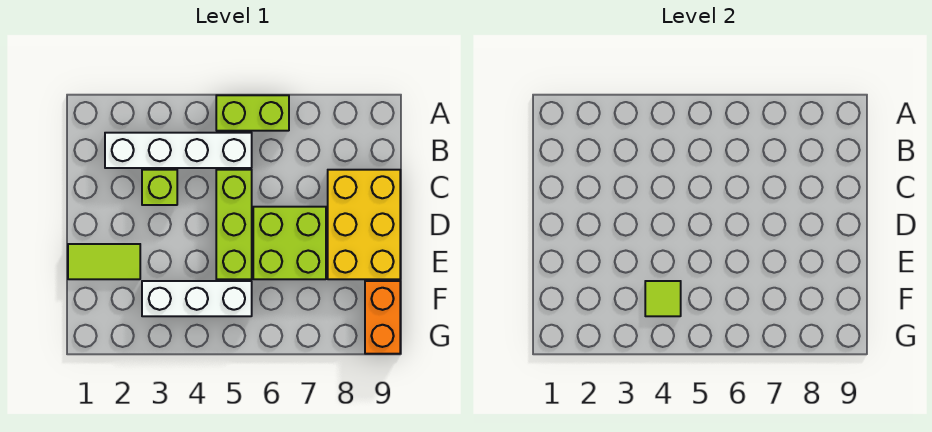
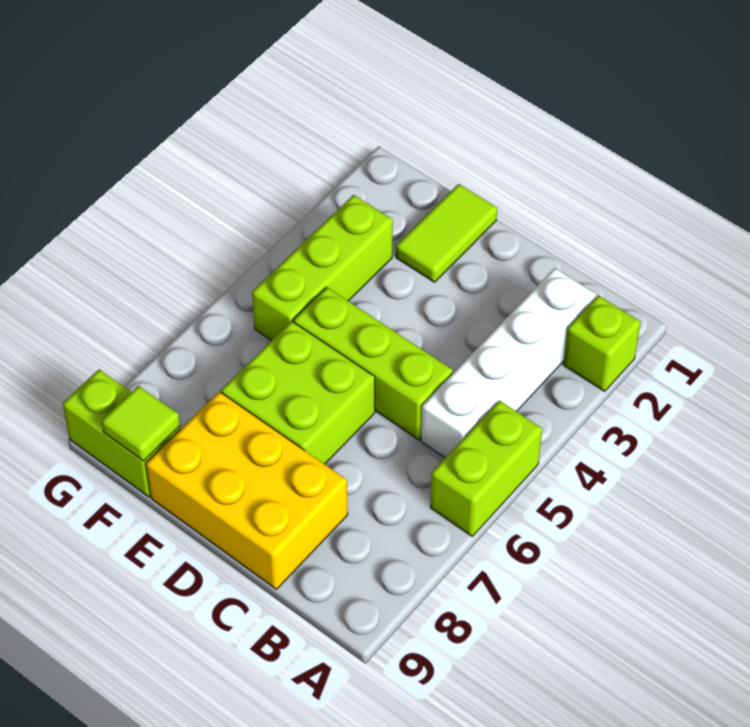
lime 1x1 brick [142,170,177,205] -> lime 1x1 brick moved to [563,295,640,391]
white 1x3 brick [142,281,252,316] -> lime 1x3 brick [252,195,393,341]
lime 1x1 tile [645,281,681,316] -> lime 1x1 tile moved to [102,386,180,461]
orange 1x2 brick [365,281,400,354] -> lime 1x2 brick [63,370,180,497]

